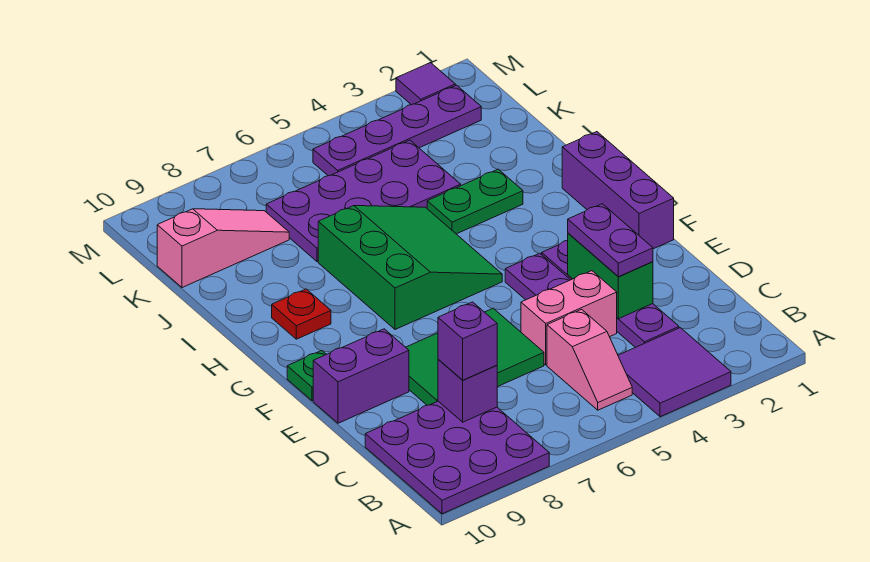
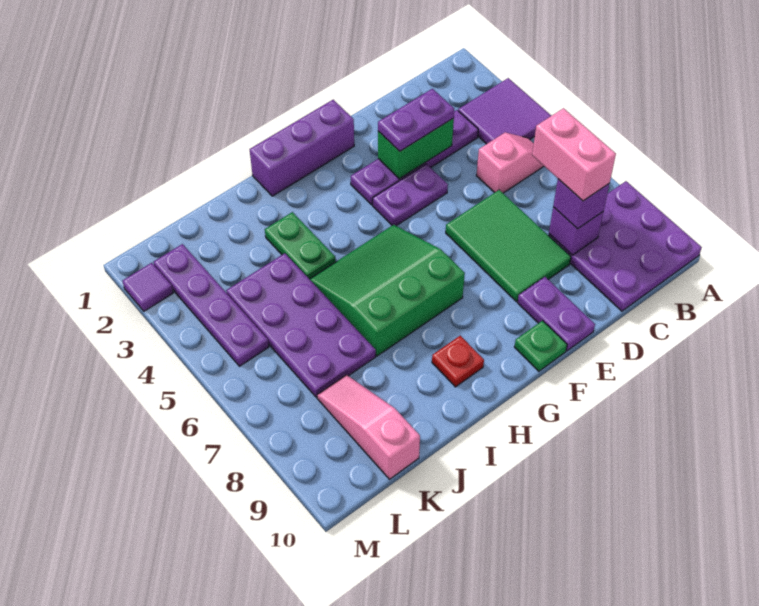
pink 1x2 brick [521,271,617,365] -> pink 1x2 brick moved to [532,108,616,201]
purple 1x2 brick [313,329,409,423] -> purple 1x2 plate [518,277,595,351]

